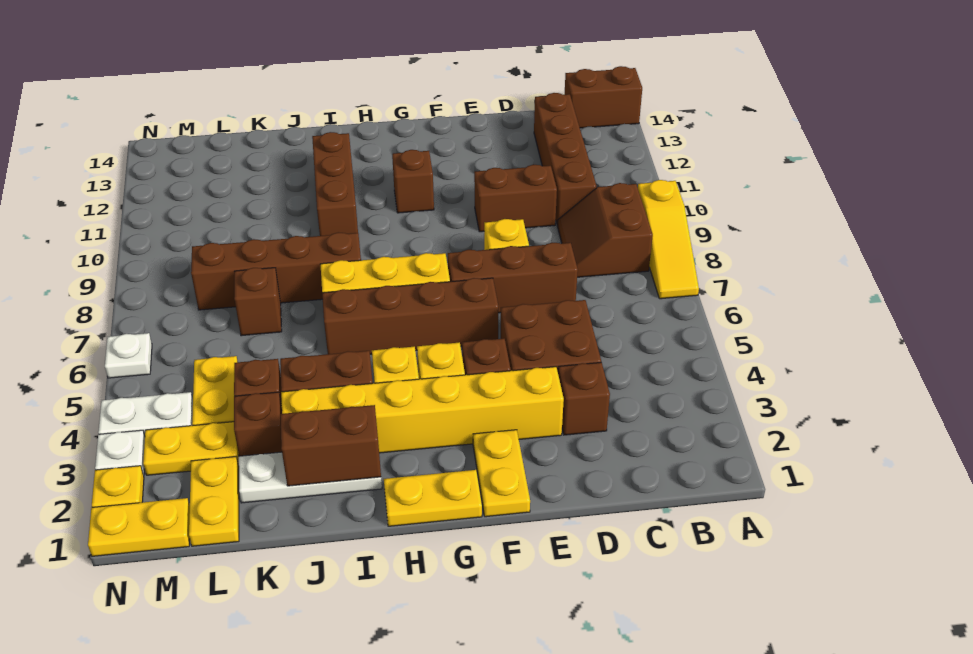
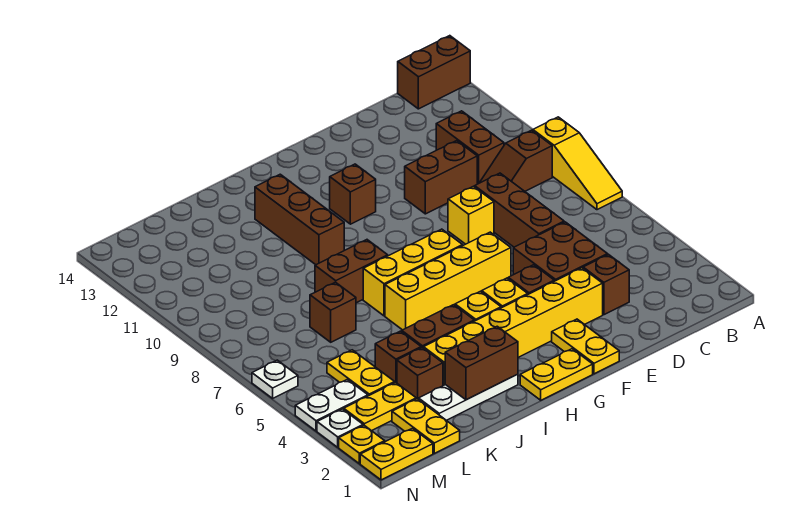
brown 2x2 slope [557,183,653,277] -> brown 1x2 slope [480,130,552,191]
brown 1x4 brick [534,93,596,225] -> brown 1x2 brick [436,111,504,184]
brown 1x3 brick [448,242,578,313] -> brown 1x3 brick turned to [475,173,564,247]
brown 1x4 brick [322,278,498,354] -> yellow 1x4 brick [385,232,511,330]
brown 1x4 brick [191,232,361,310] -> brown 1x2 brick [315,240,388,303]

